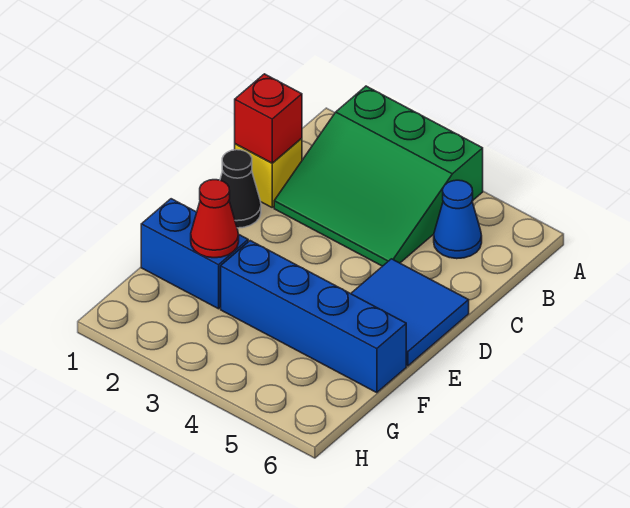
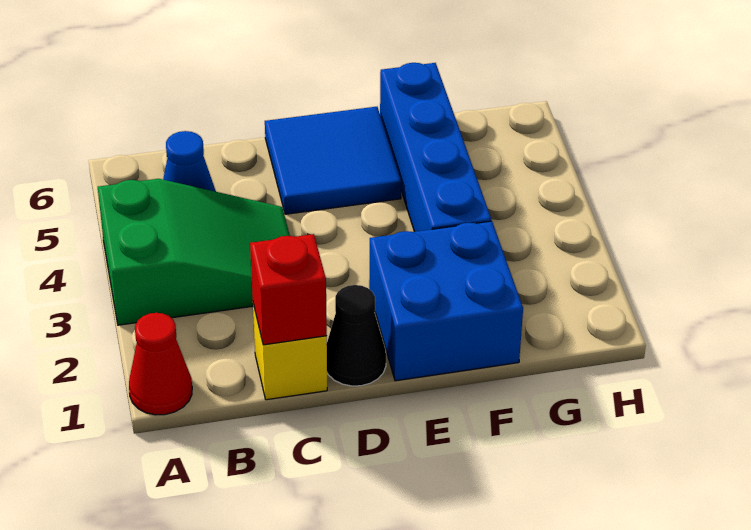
green 3x3 slope [274,86,483,266] -> green 2x3 slope [98,179,290,325]
blue 1x2 brick [141,199,248,309] -> blue 2x2 brick [369,221,523,381]
red 1x1 cone [191,180,239,258] -> red 1x1 cone moved to [129,313,192,415]

